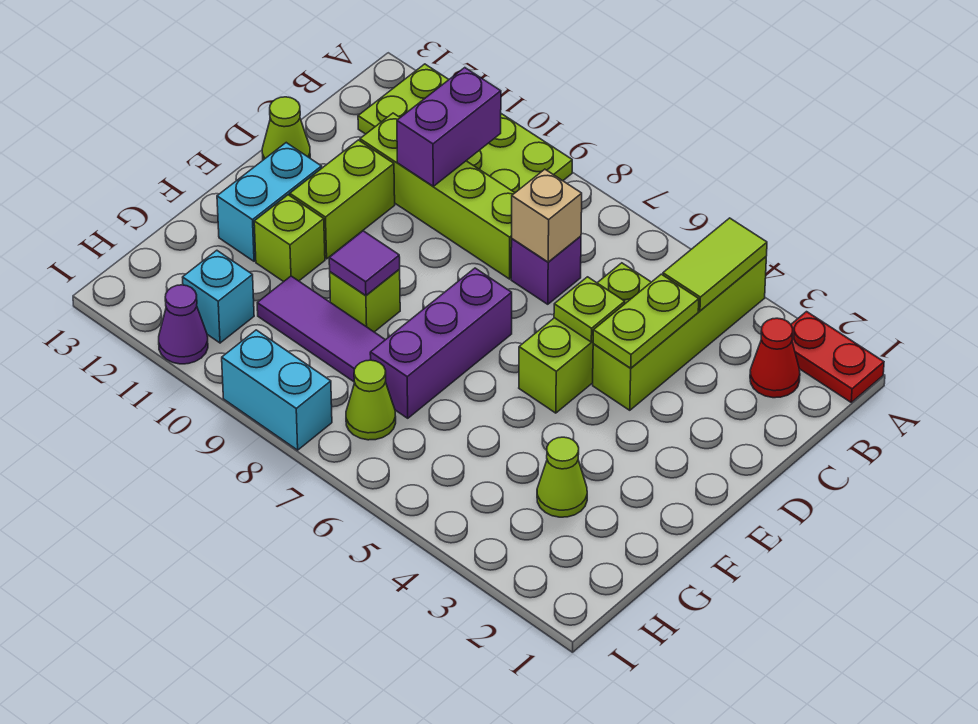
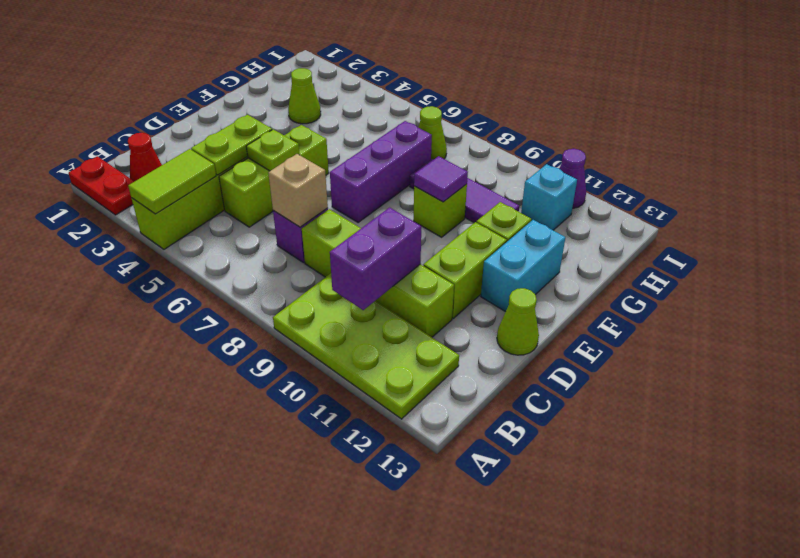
cyan 1x2 brick [222,330,332,450] -> none

